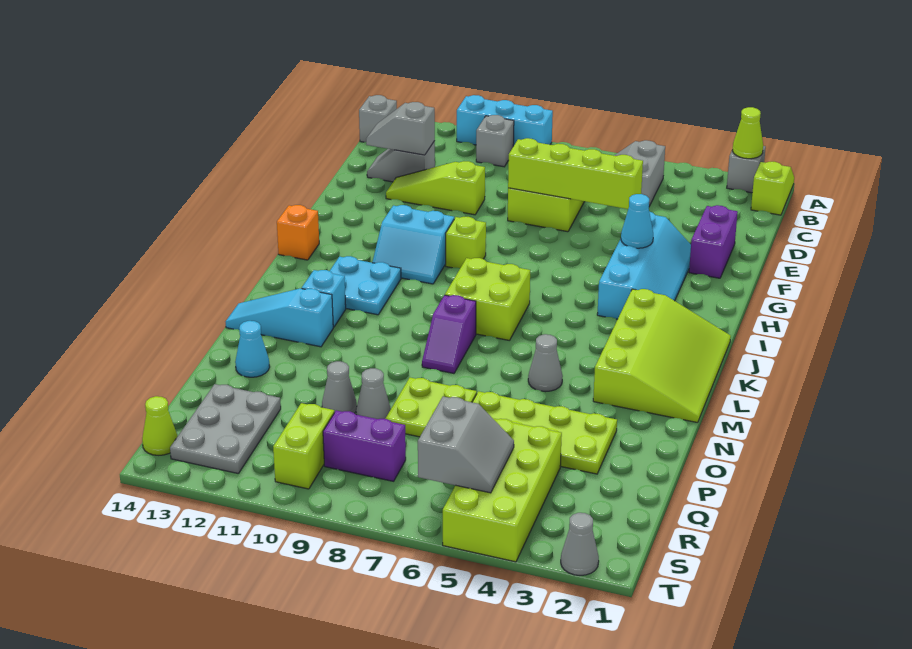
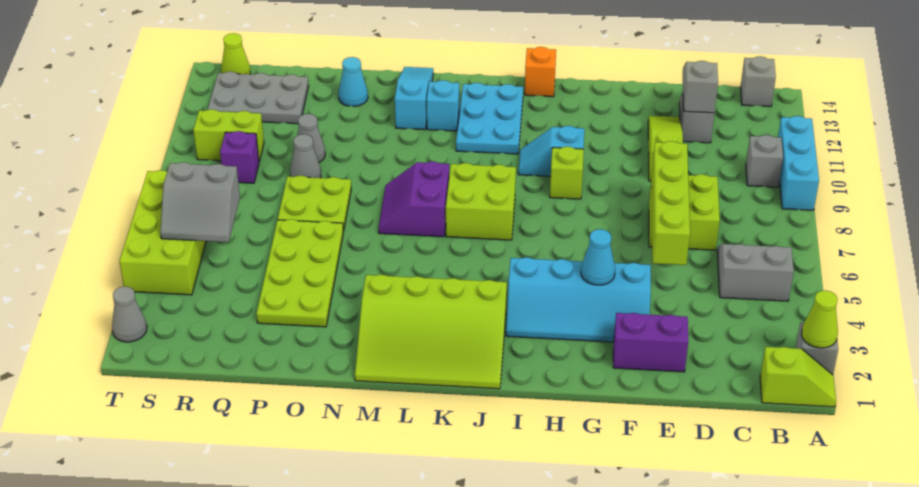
cyan 2x2 slope [372,205,454,284] -> cyan 1x2 slope [518,126,584,176]
cyan 2x2 plate [330,256,401,315] -> cyan 2x3 plate [456,83,523,154]
purple 1x2 slope [422,295,476,373] -> purple 2x2 slope [379,161,449,237]
grey 1x1 cone [528,334,563,392] -> none
lime 2x4 brick [443,418,562,562] -> lime 2x4 brick turned to [119,170,206,295]
purple 1x2 brick [323,410,406,481] -> purple 1x1 brick [220,131,259,183]

